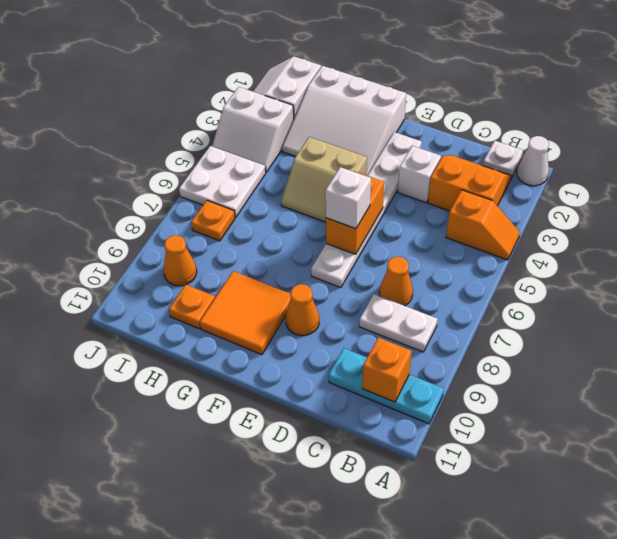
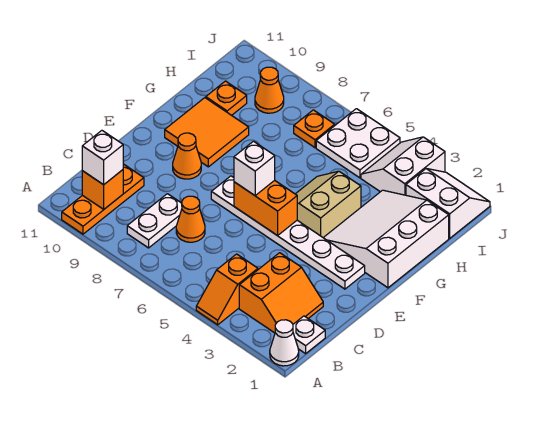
cyan 1x3 plate [329,348,444,424] -> orange 1x3 plate [62,164,144,234]
white 1x1 brick [398,146,441,203] -> white 1x1 brick moved to [82,131,123,185]

